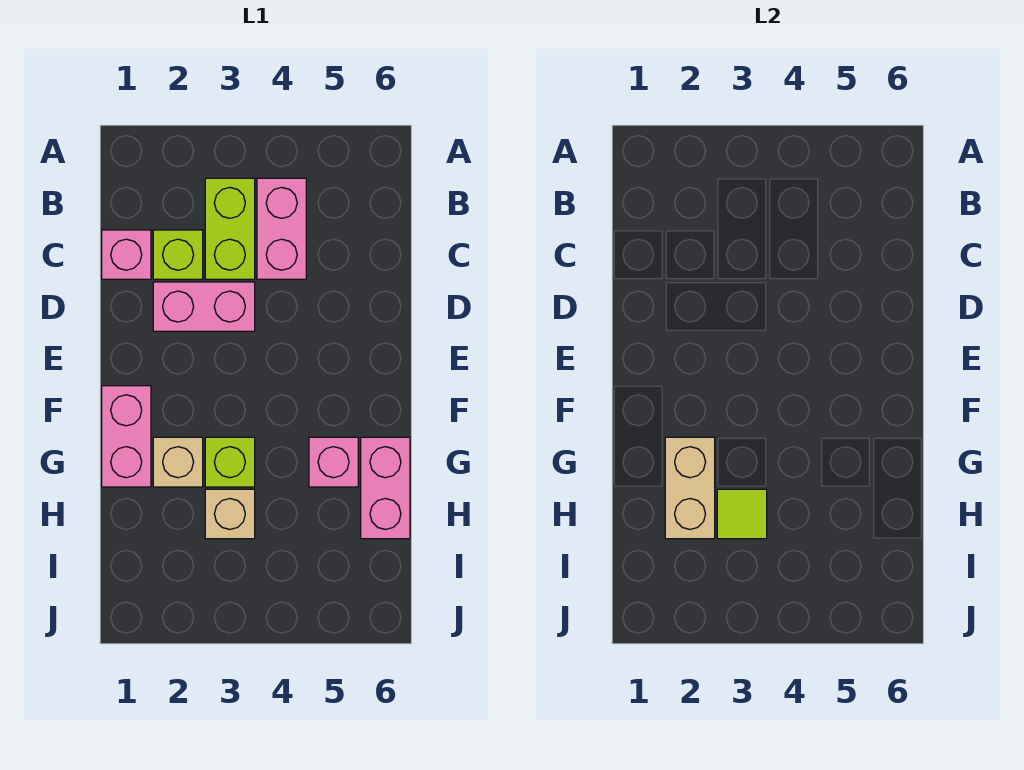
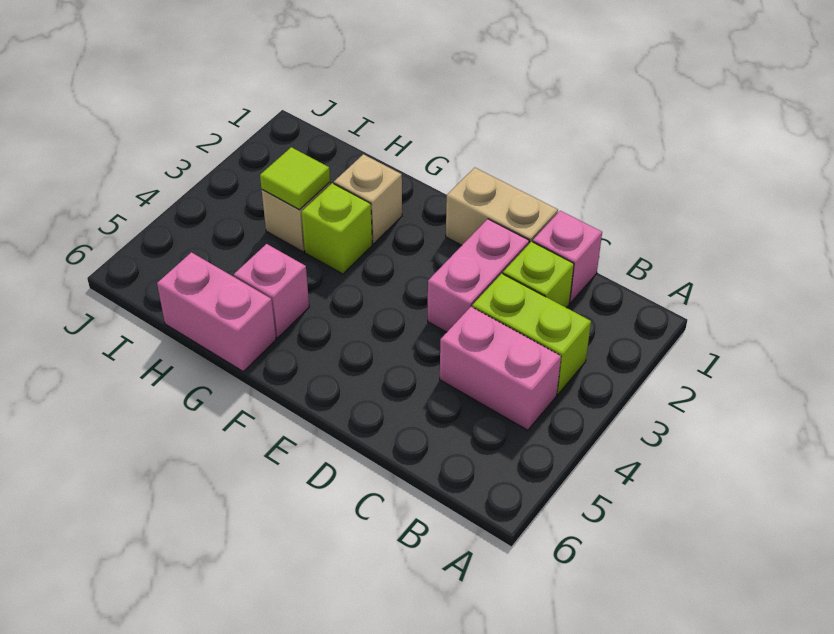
pink 1x2 brick [102,386,151,487] -> none
tan 1x2 brick [665,437,715,539] -> tan 1x2 brick moved to [446,168,558,245]

